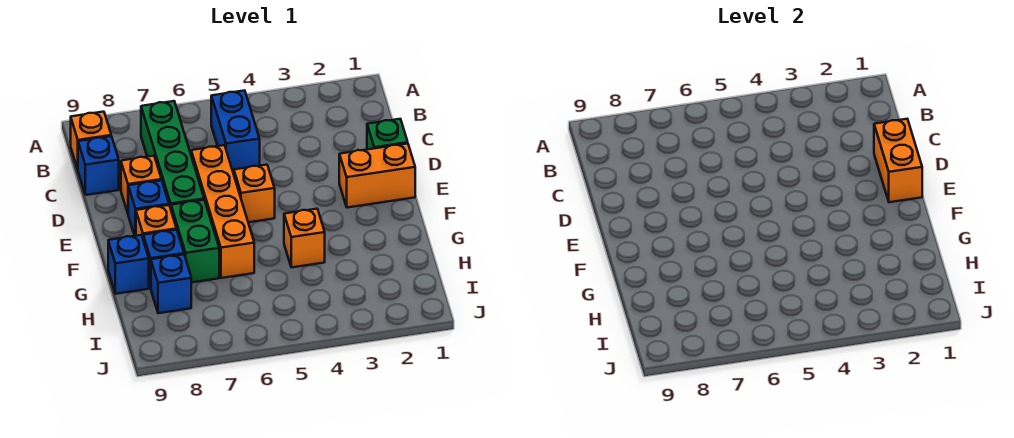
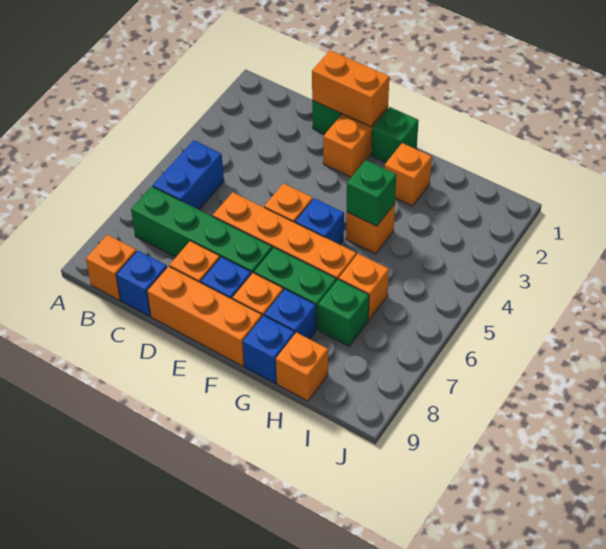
blue 1x2 brick [211,90,260,173] -> blue 1x2 brick turned to [153,140,224,210]
none -> orange 1x3 brick [147,266,262,366]
none -> green 1x1 brick [371,107,419,162]
none -> orange 1x1 brick [384,143,432,206]
none -> green 1x1 brick [347,160,396,226]
none -> orange 1x1 brick [339,254,389,320]
none -> green 1x1 brick [318,279,369,346]
blue 1x1 brick [151,254,191,313] -> blue 1x1 brick moved to [295,198,344,245]
none -> orange 1x1 brick [276,332,328,401]

